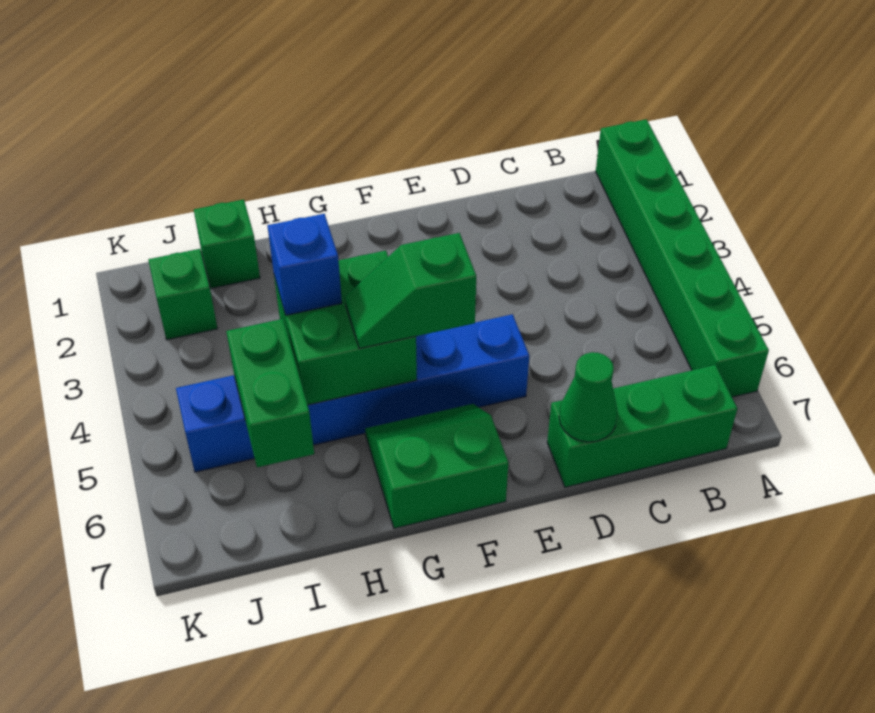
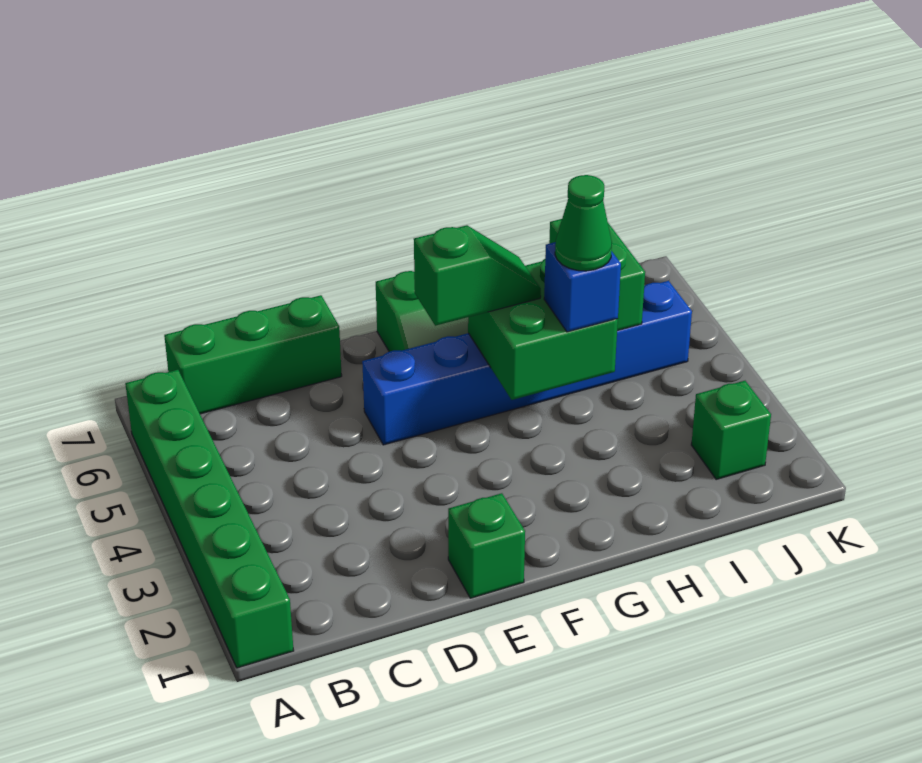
green 1x1 cone [559,352,618,442] -> green 1x1 cone moved to [555,175,612,271]
green 1x1 brick [194,199,260,288] -> green 1x1 brick moved to [448,493,525,598]

